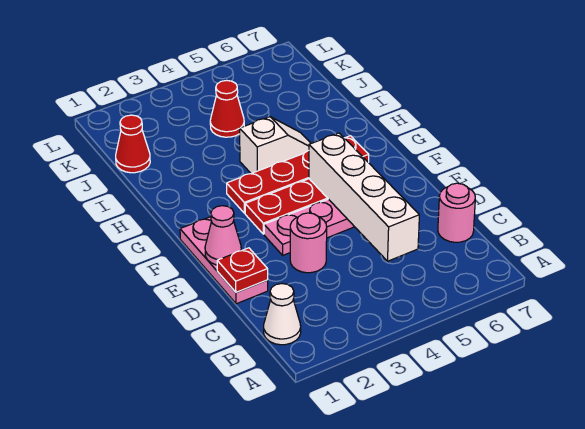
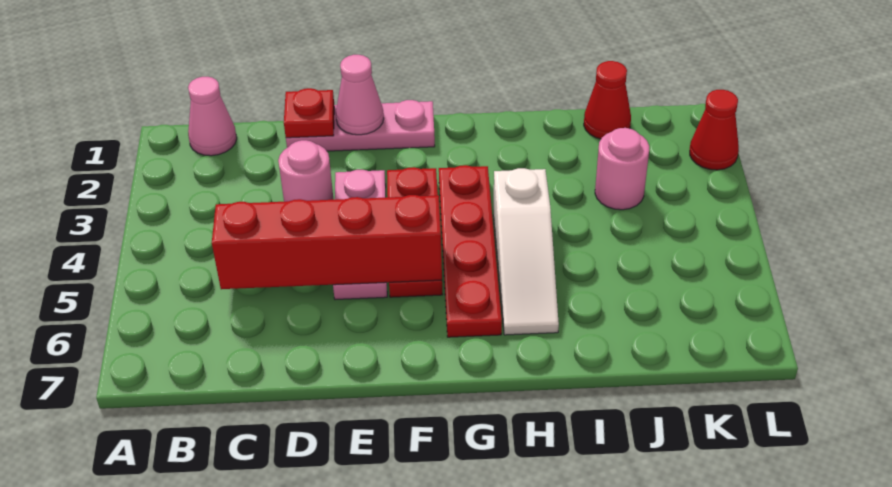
white 1x1 cone [264,284,301,345] -> pink 1x1 cone [188,77,237,156]
white 1x4 brick [309,133,419,261] -> red 1x4 brick [212,195,442,289]
pink 1x1 round brick [438,183,475,242] -> pink 1x1 round brick moved to [595,128,649,210]
white 1x2 slope [240,117,311,173] -> white 1x3 slope [493,168,559,335]
red 1x1 cone [210,80,244,137] -> red 1x1 cone moved to [690,90,739,170]

